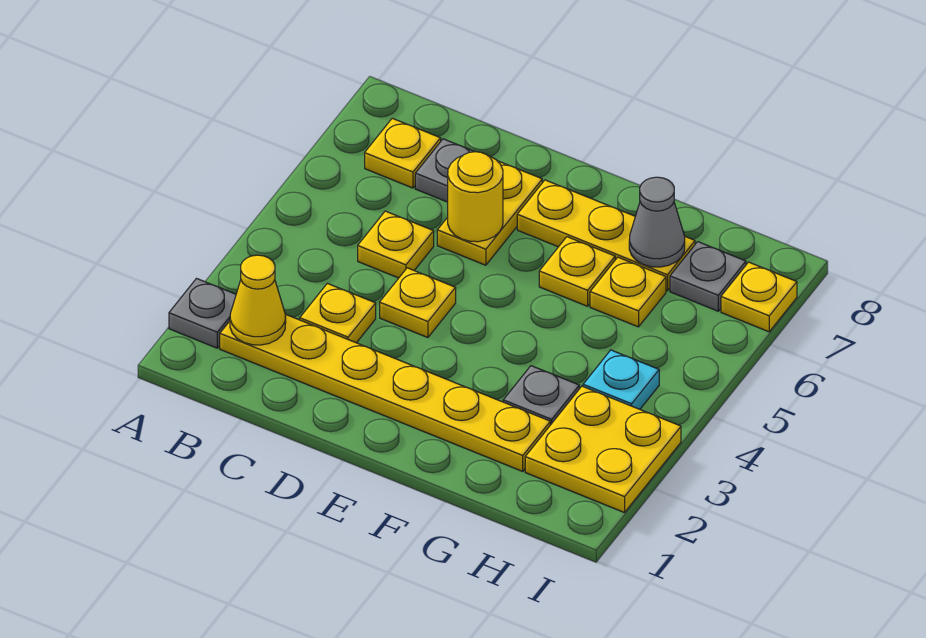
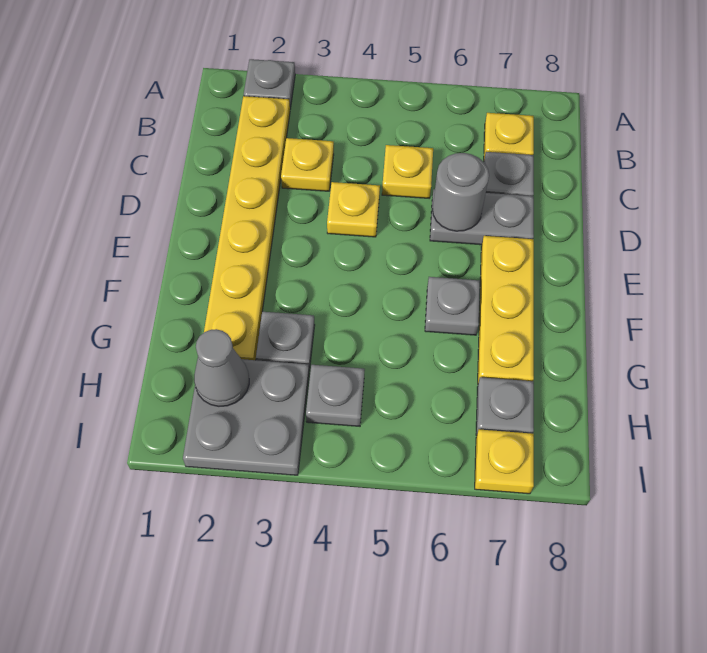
yellow 1x1 cone [230,255,286,345] -> none
yellow 1x2 plate [437,161,542,265] -> grey 1x2 plate [430,189,534,245]
yellow 1x1 round brick [448,152,503,242] -> grey 1x1 round brick [432,153,489,231]
yellow 1x1 plate [539,237,615,306] -> grey 1x1 plate [425,277,480,335]
yellow 1x1 plate [590,257,666,327] -> none
grey 1x1 cone [629,177,685,267] -> grey 1x1 cone moved to [194,329,249,406]
yellow 2x2 plate [525,386,681,513] -> grey 2x2 plate [183,359,309,475]
cyan 1x1 plate [583,350,659,409] -> grey 1x1 plate [306,365,365,426]

